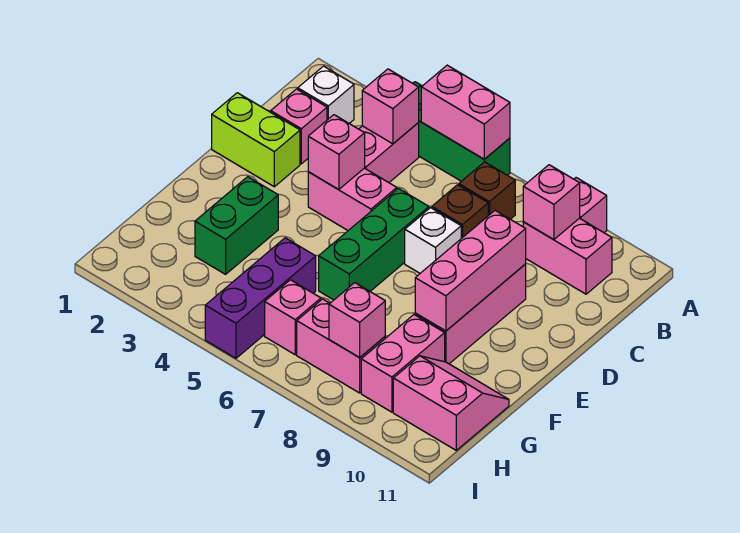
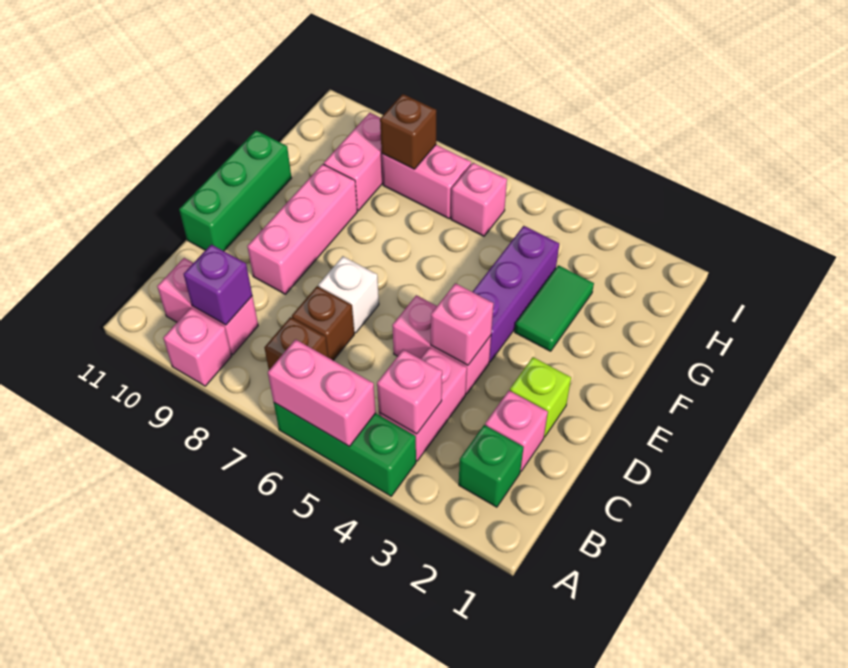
white 1x1 brick [298,66,354,123] -> green 1x1 brick [459,425,523,507]
pink 1x1 brick [523,165,580,240] -> purple 1x1 brick [184,244,252,325]
lime 1x2 brick [212,93,300,187] -> lime 1x1 brick [510,357,571,437]
green 1x3 brick [319,188,429,300] -> green 1x3 brick moved to [179,131,292,251]
pink 1x3 brick [415,211,526,331] -> none
green 1x2 brick [195,177,278,274] -> green 1x2 tile [515,265,594,351]
purple 1x3 brick [205,238,316,358] -> purple 1x3 brick moved to [473,226,559,362]
pink 2x2 slope [393,356,509,450] -> none
pink 1x1 brick [329,283,385,358] -> brown 1x1 brick [380,94,436,169]

